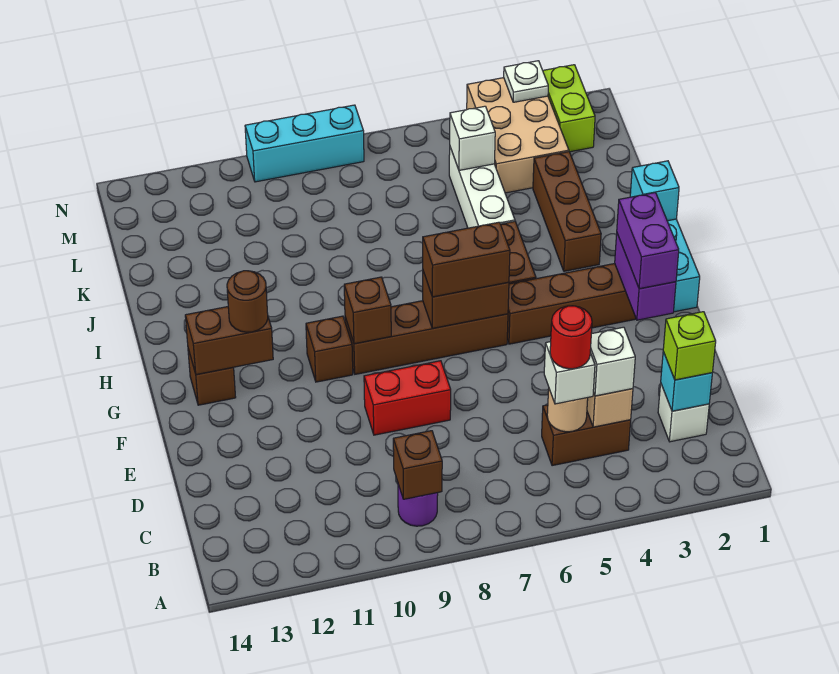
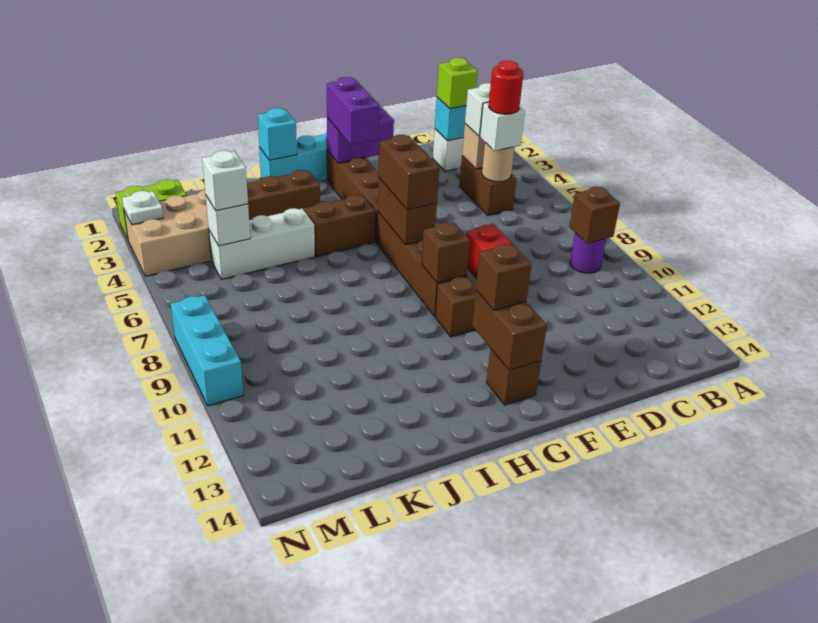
purple 1x2 brick [617,193,679,289] -> purple 1x2 brick turned to [327,77,380,145]
brown 1x1 round brick [227,271,268,332] -> brown 1x1 brick [476,244,532,310]
none -> white 1x1 brick [202,151,248,211]

